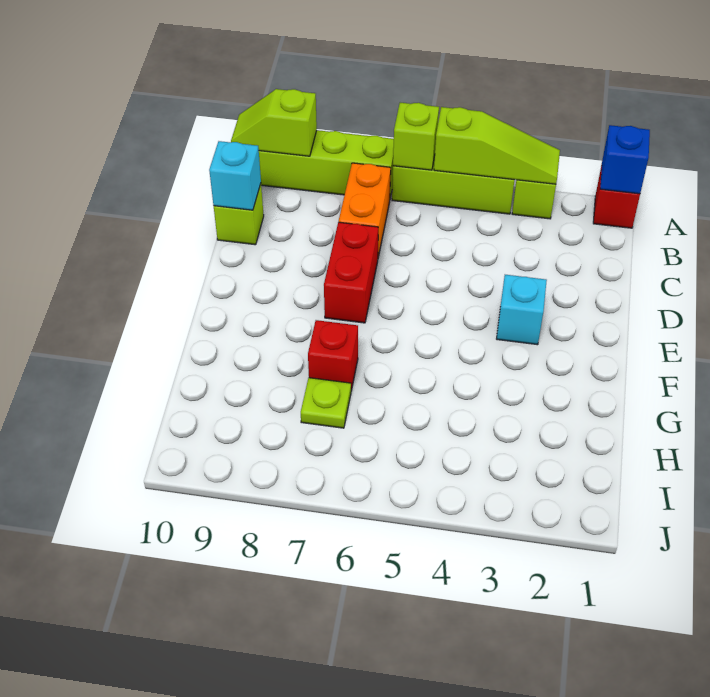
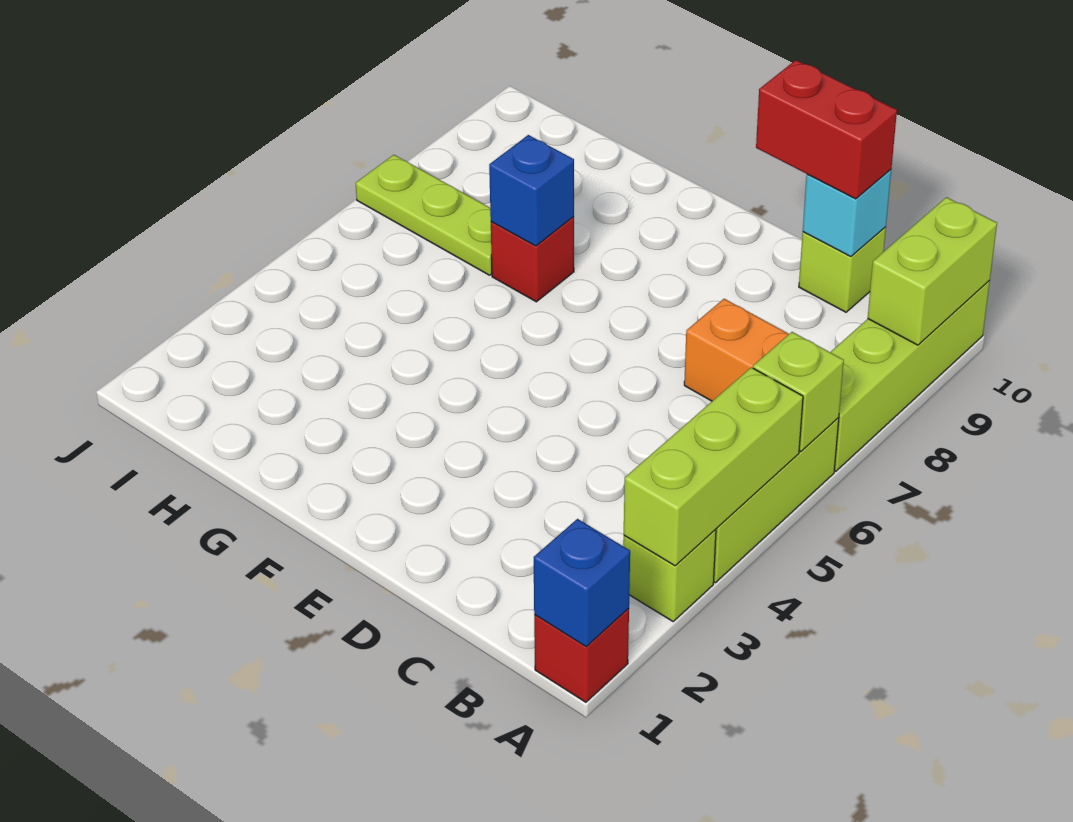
lime 1x3 slope [434,107,560,184] -> lime 1x3 brick [624,367,803,566]
lime 1x2 slope [231,89,317,156] -> lime 1x2 brick [868,197,997,345]
red 1x2 brick [324,222,378,323] -> red 1x2 brick moved to [756,60,897,199]
cyan 1x1 brick [497,275,547,345] -> none
none -> blue 1x1 brick [489,135,574,246]
lime 1x1 plate [301,378,351,428] -> lime 1x3 plate [356,155,492,275]

